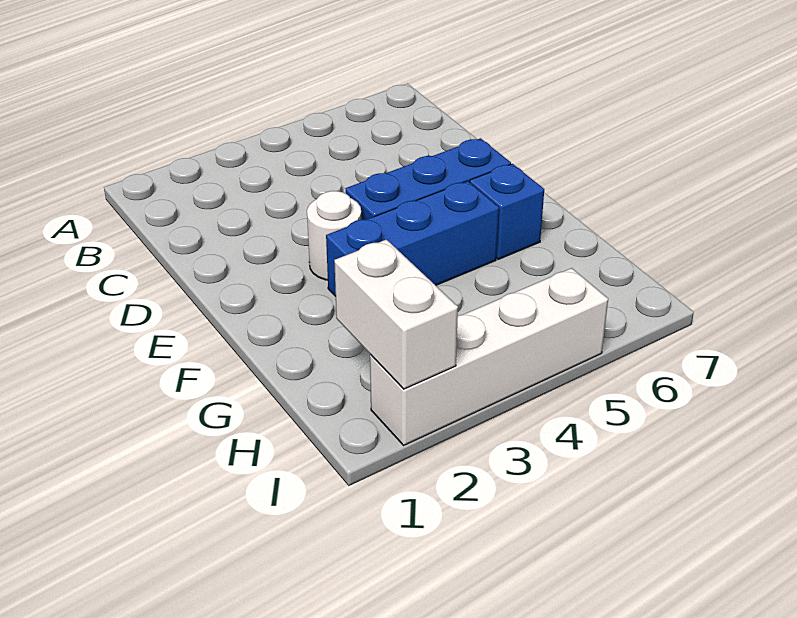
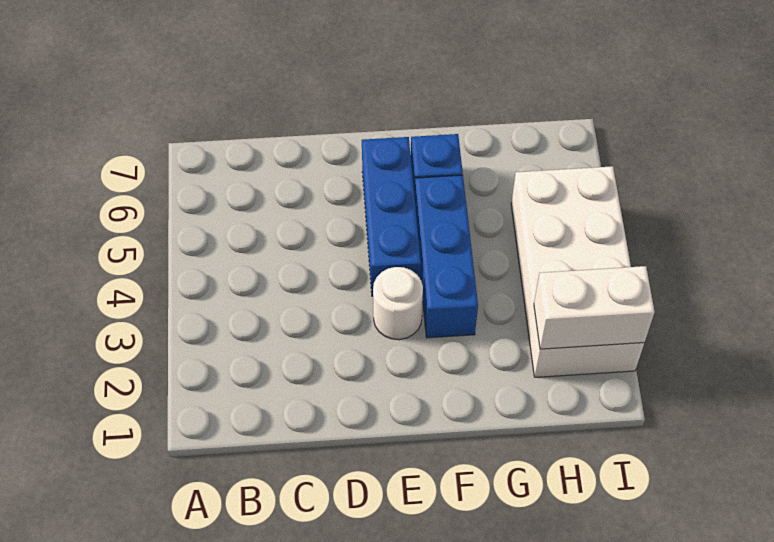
white 1x4 brick [370,268,608,445] -> white 2x4 brick [511,166,644,377]

